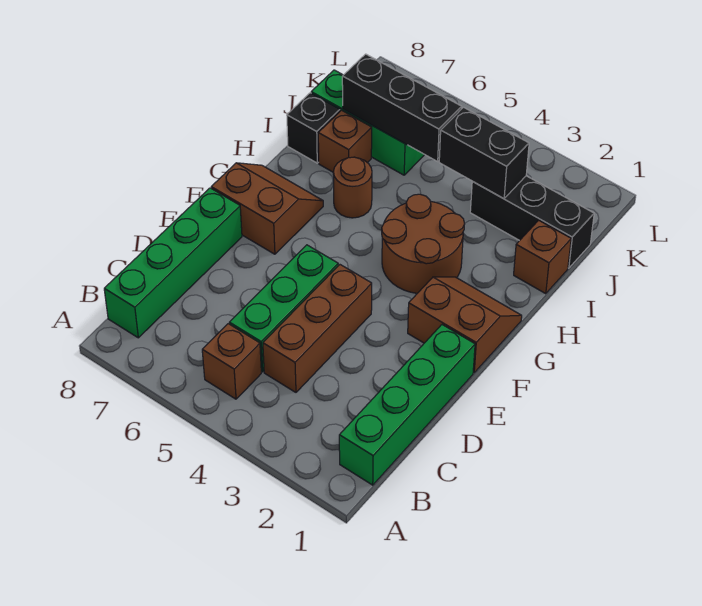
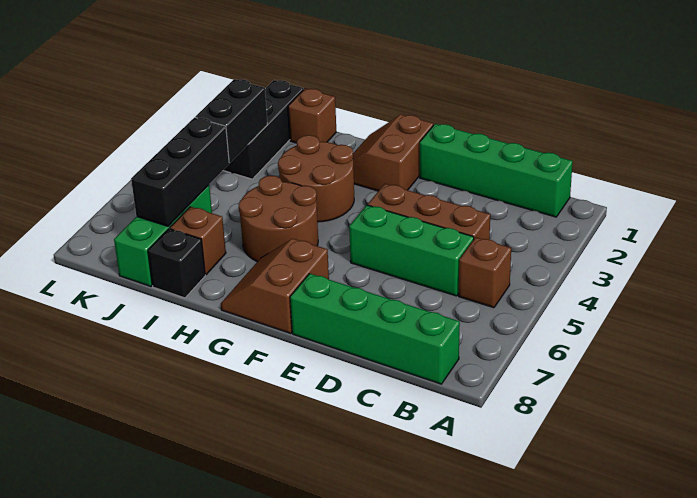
brown 1x1 round brick [333,157,372,218] -> brown 2x2 round brick [239,176,318,262]

